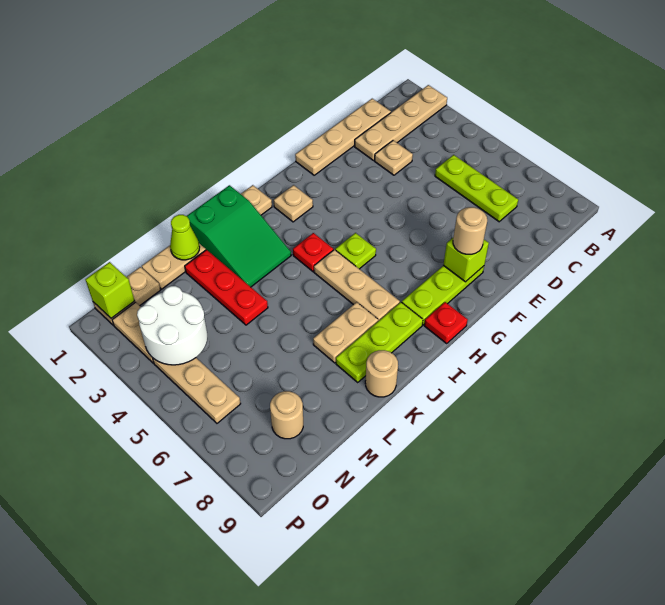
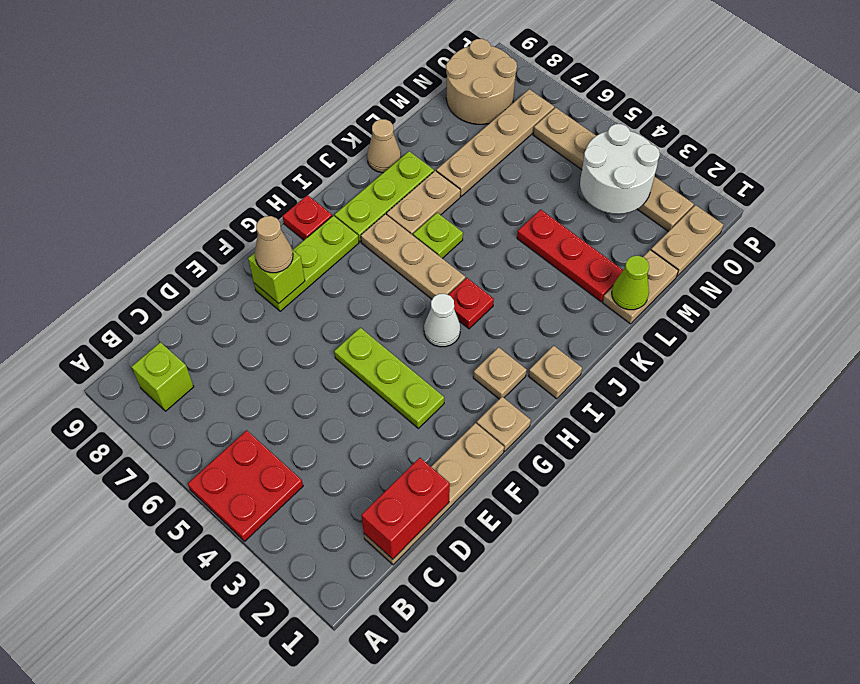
tan 1x4 plate [355,85,447,160] -> tan 1x4 plate moved to [436,89,554,196]
none -> red 2x2 plate [188,430,303,541]
none -> red 1x2 brick [361,458,450,559]
lime 1x3 plate [435,155,518,222] -> lime 1x3 plate moved to [334,327,444,428]
tan 1x1 plate [375,140,413,175] -> tan 1x1 plate moved to [477,397,531,451]
tan 1x1 round brick [453,207,487,254] -> tan 1x1 cone [255,216,293,273]
none -> white 1x1 cone [424,294,460,347]
lime 1x1 plate [335,233,376,269] -> lime 1x1 plate moved to [413,213,463,258]
green 2x3 slope [187,185,291,287] -> none
tan 1x1 round brick [365,350,398,397] -> tan 1x1 cone [367,119,401,173]
tan 1x1 round brick [270,391,303,439] -> tan 2x2 round brick [446,39,517,124]
lime 1x1 brick [85,262,135,318] -> lime 1x1 brick moved to [131,342,194,411]

